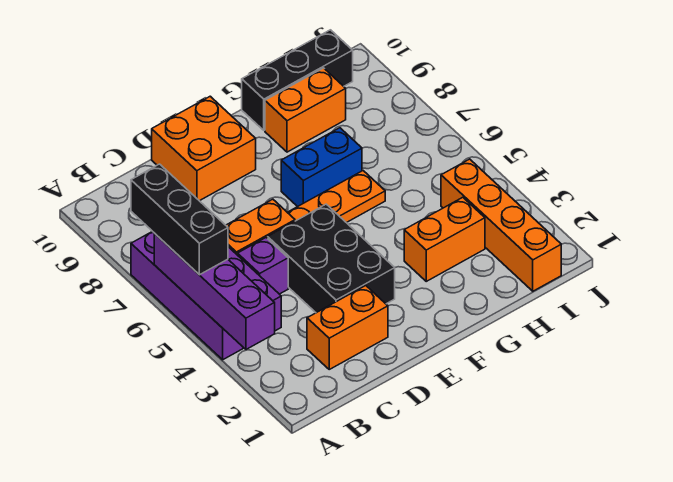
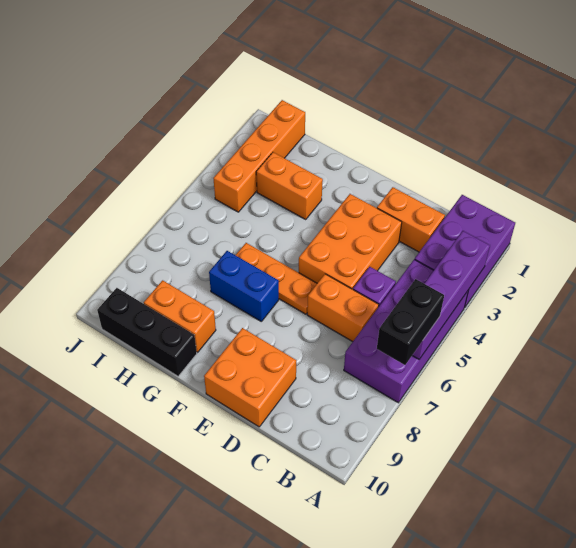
none -> purple 2x3 brick [415,195,515,308]
black 1x3 brick [131,164,228,275] -> black 1x2 brick [377,279,444,365]
black 2x3 brick [268,204,395,313] -> orange 2x3 brick [299,194,402,289]

